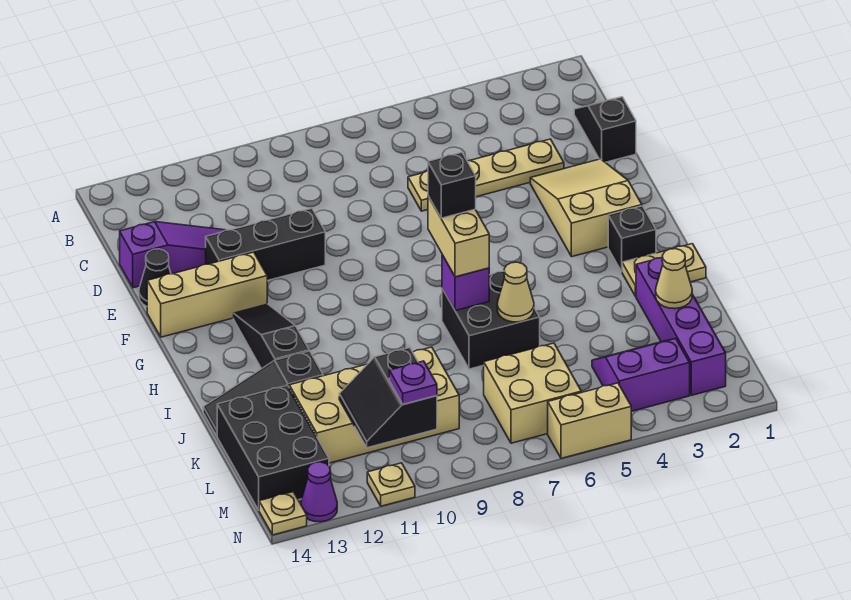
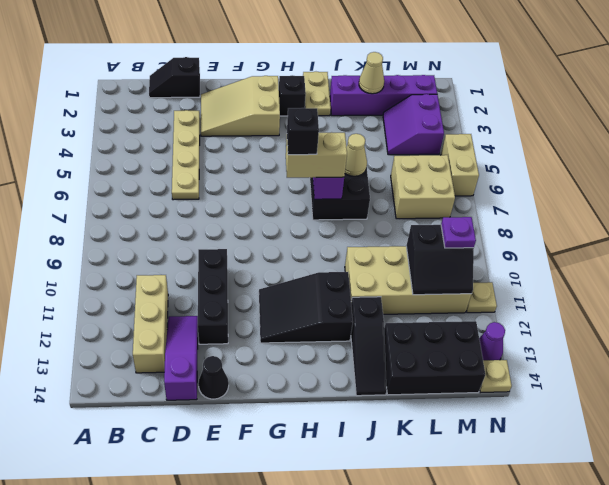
tan 1x3 brick [147,252,267,337] -> tan 1x3 brick moved to [133,275,168,373]
black 1x3 slope [234,304,309,369] -> black 2x3 slope [259,272,353,343]
tan 2x4 brick [289,347,459,463] -> tan 2x4 brick turned to [345,246,471,314]

